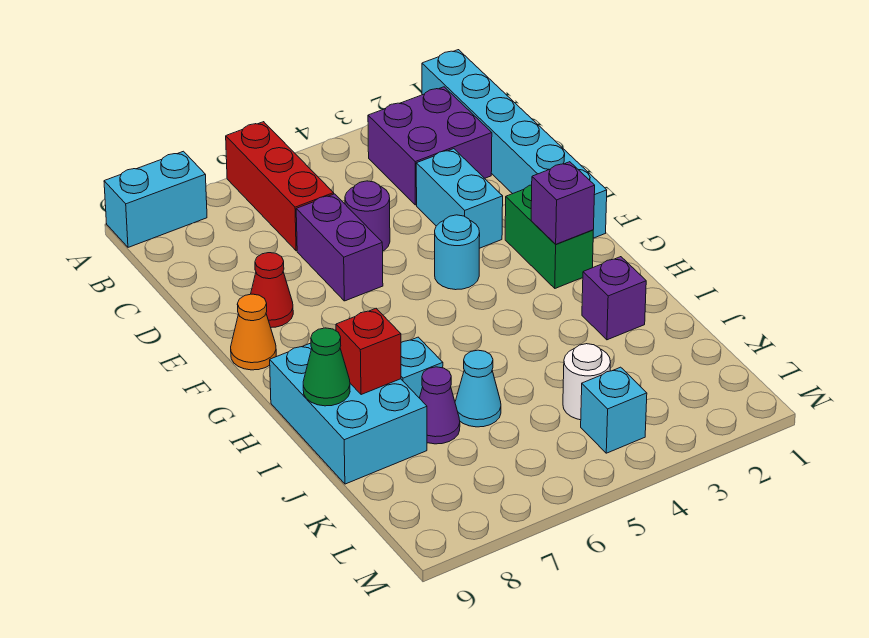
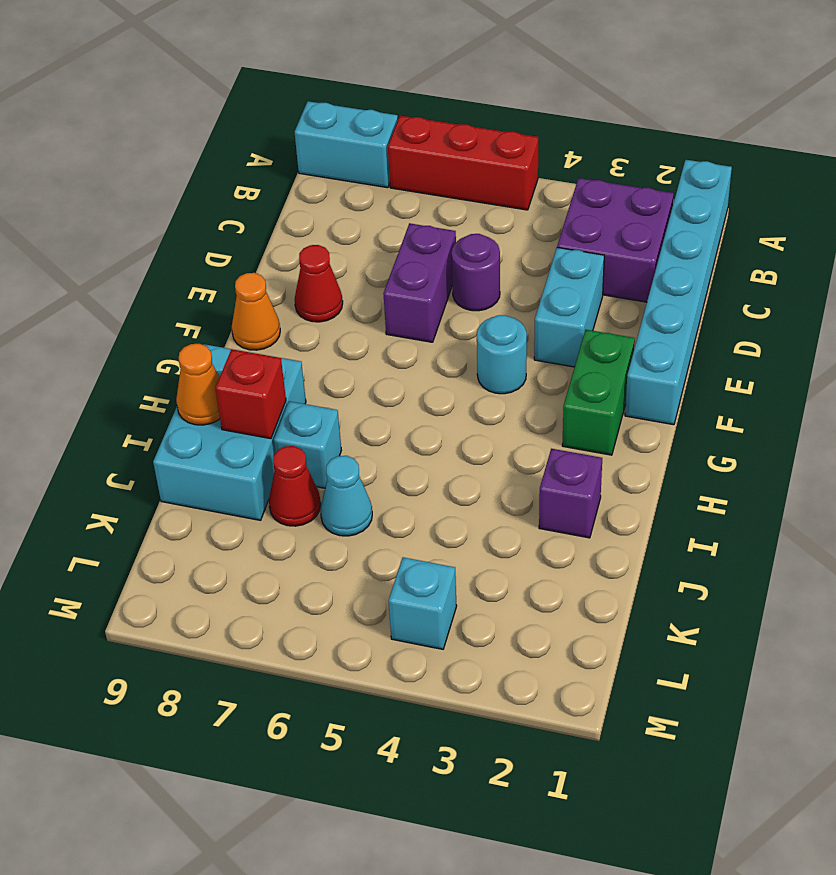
red 1x3 brick [226,122,334,251] -> red 1x3 brick turned to [388,116,538,210]
purple 1x1 brick [531,162,595,244] -> none
green 1x1 cone [303,328,350,406] -> orange 1x1 cone [176,344,220,425]
purple 1x1 cone [420,367,460,444] -> red 1x1 cone [269,446,321,526]
white 1x1 round brick [563,344,610,420] -> none

